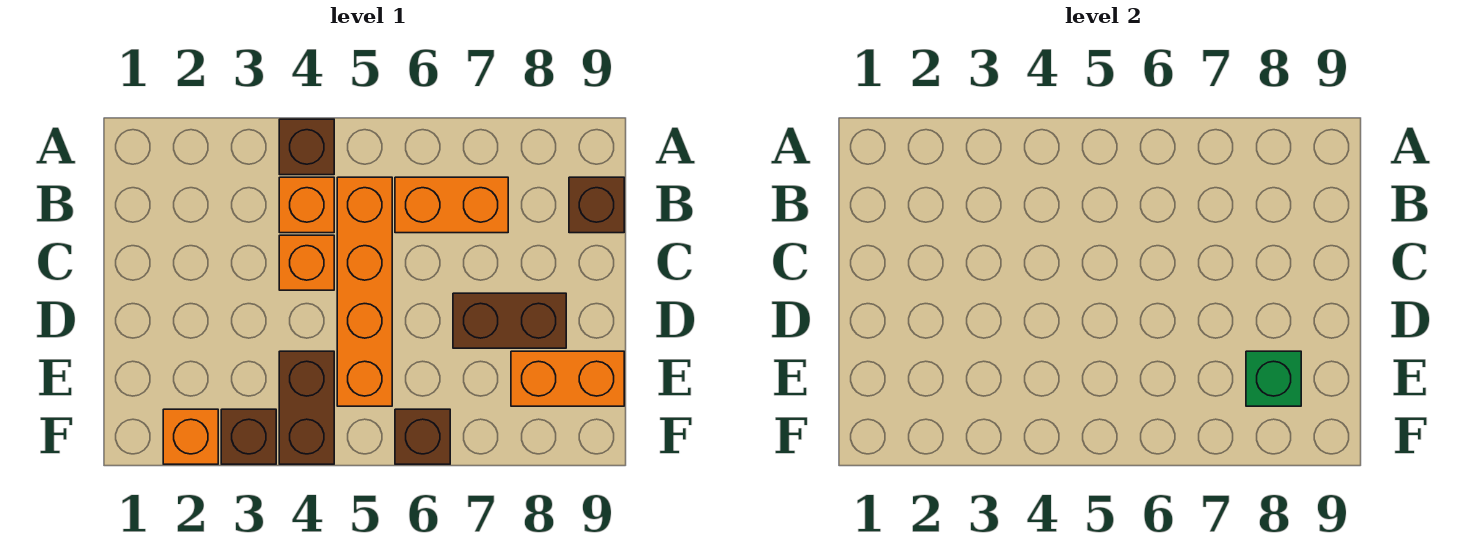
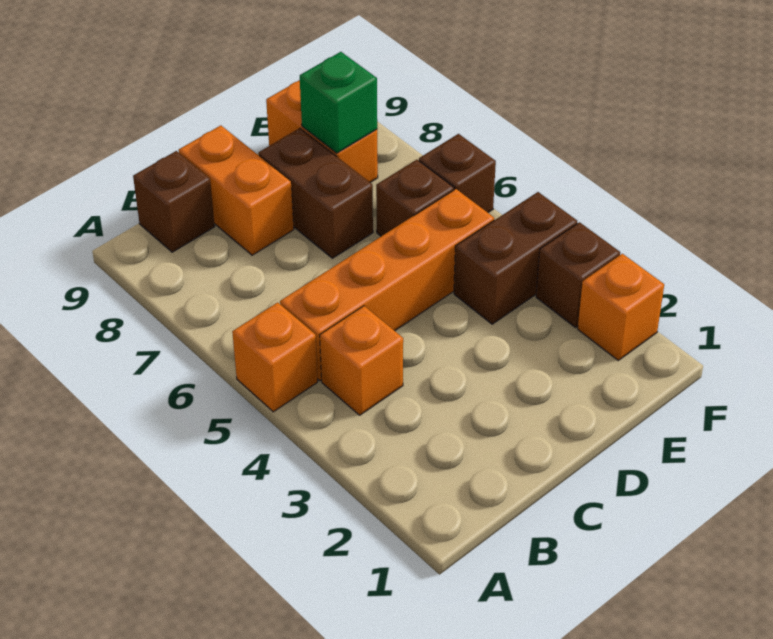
brown 1x1 brick [279,119,334,175] -> brown 1x1 brick moved to [376,160,454,236]
orange 1x2 brick [395,177,508,233] -> orange 1x2 brick moved to [179,125,294,255]
orange 1x1 brick [279,235,334,290] -> orange 1x1 brick moved to [232,302,318,412]

